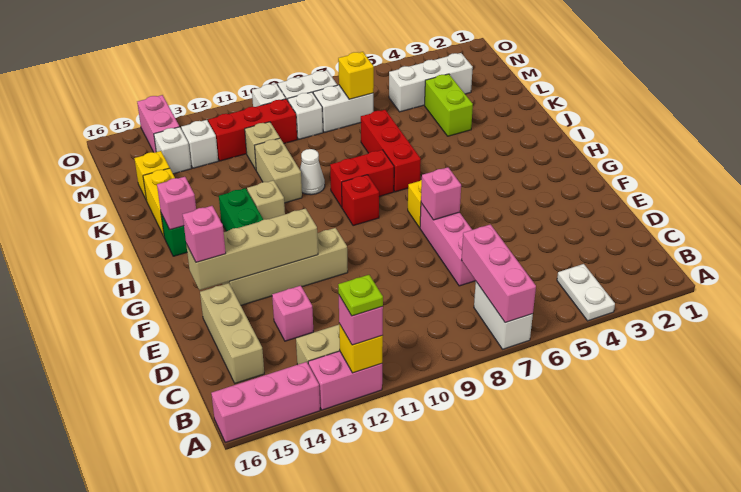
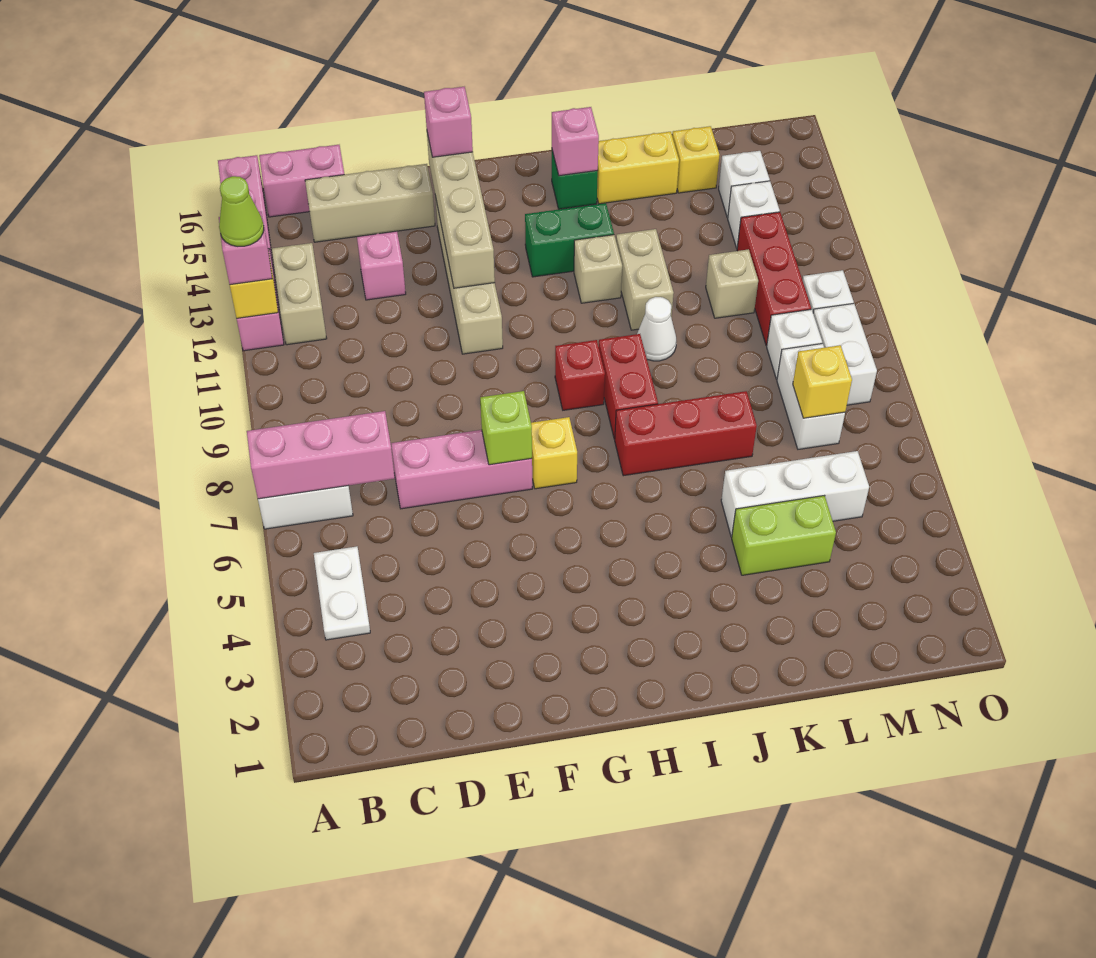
white 1x2 plate [557,264,615,321] -> white 1x2 plate turned to [314,546,370,640]
lime 1x1 plate [338,275,383,316] -> lime 1x1 cone [219,176,264,246]
pink 1x1 brick [421,167,461,220] -> lime 1x1 brick [480,391,532,465]
tan 1x2 brick [255,138,302,203] -> tan 1x2 brick turned to [616,229,674,330]
white 1x3 brick [389,53,473,112] -> white 1x3 brick turned to [721,451,869,537]
pink 1x2 brick [137,95,179,153] -> pink 1x2 brick moved to [259,145,344,217]

